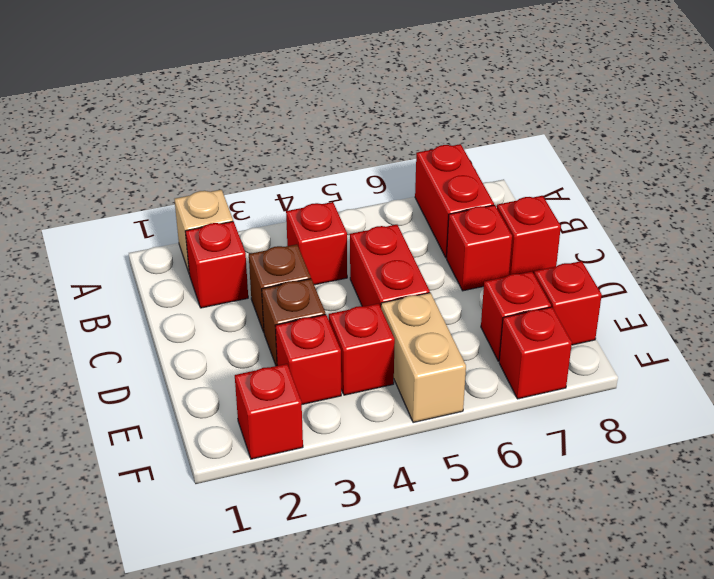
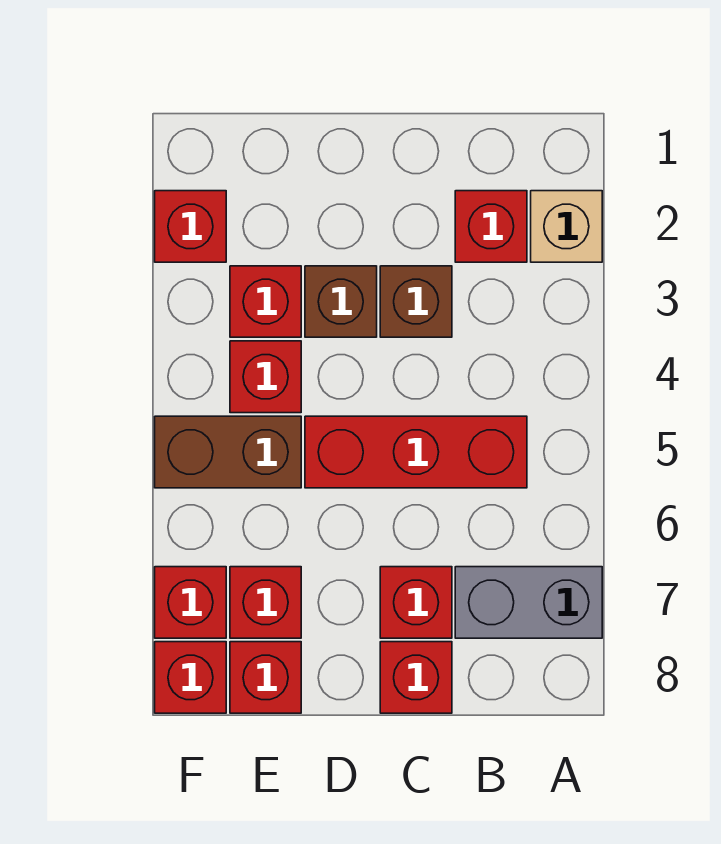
red 1x2 brick [415,144,494,258] -> grey 1x2 brick [455,567,602,638]
red 1x1 brick [286,202,347,285] -> red 1x1 brick moved to [155,642,226,713]
red 1x2 brick [350,225,430,307] -> red 1x3 brick [305,416,527,488]
tan 1x2 brick [381,293,466,423] -> brown 1x2 brick [155,416,301,488]

